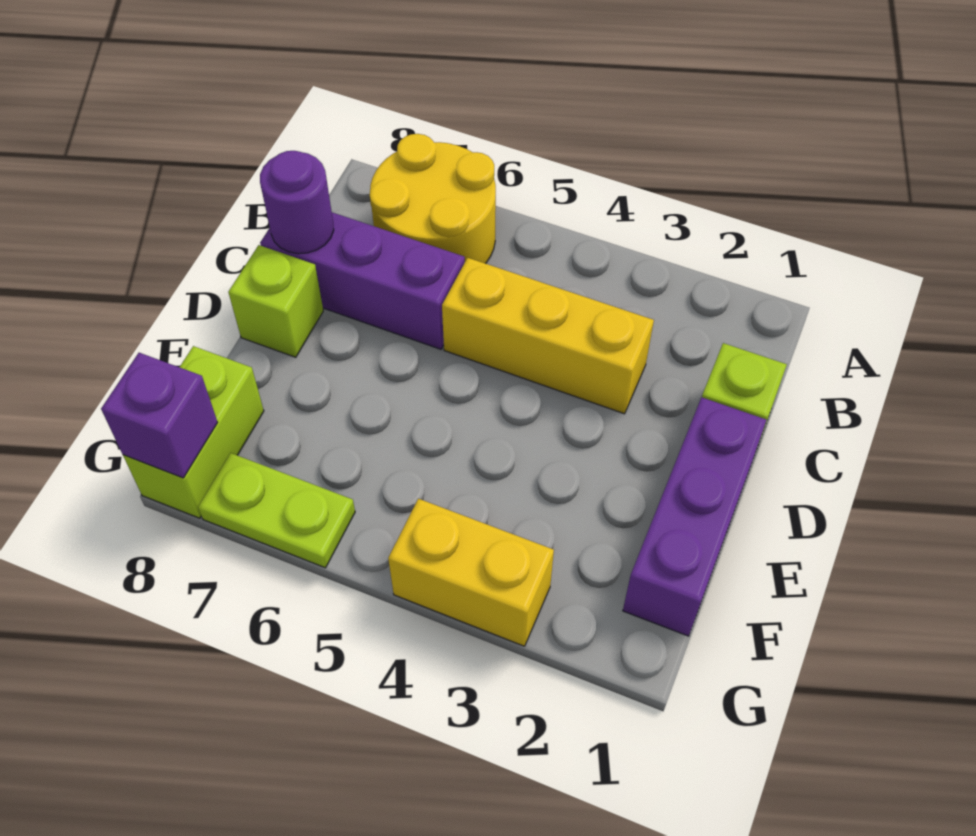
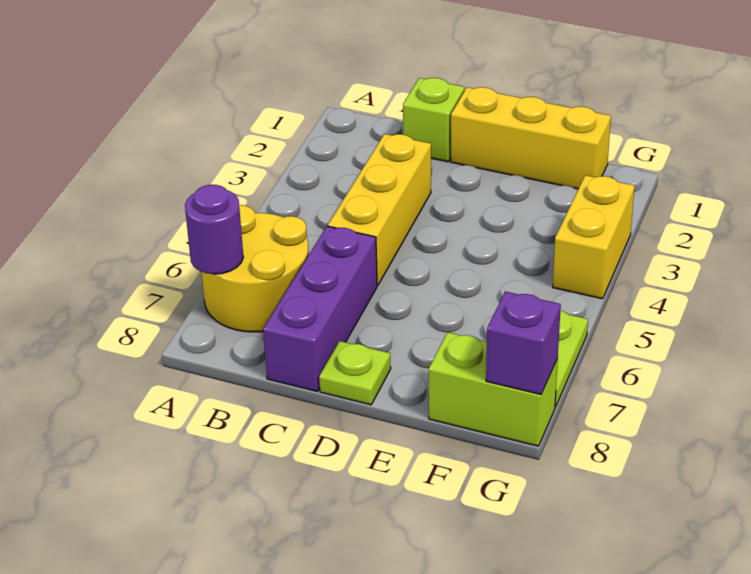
purple 1x1 round brick [260,151,334,254] -> purple 1x1 round brick moved to [185,185,243,274]
purple 1x3 brick [623,397,766,636] -> yellow 1x3 brick [451,87,611,189]
lime 1x1 brick [228,245,323,357] -> lime 1x1 plate [319,341,391,405]

